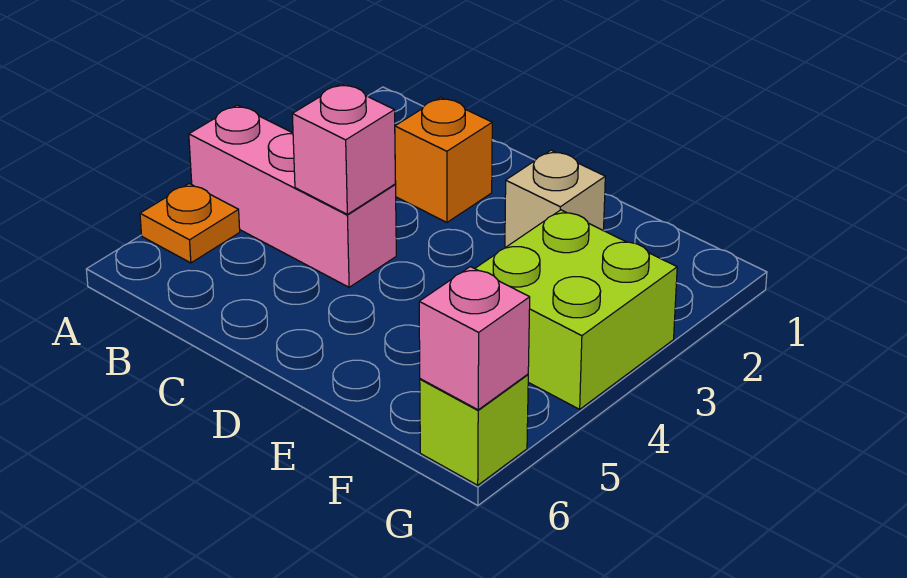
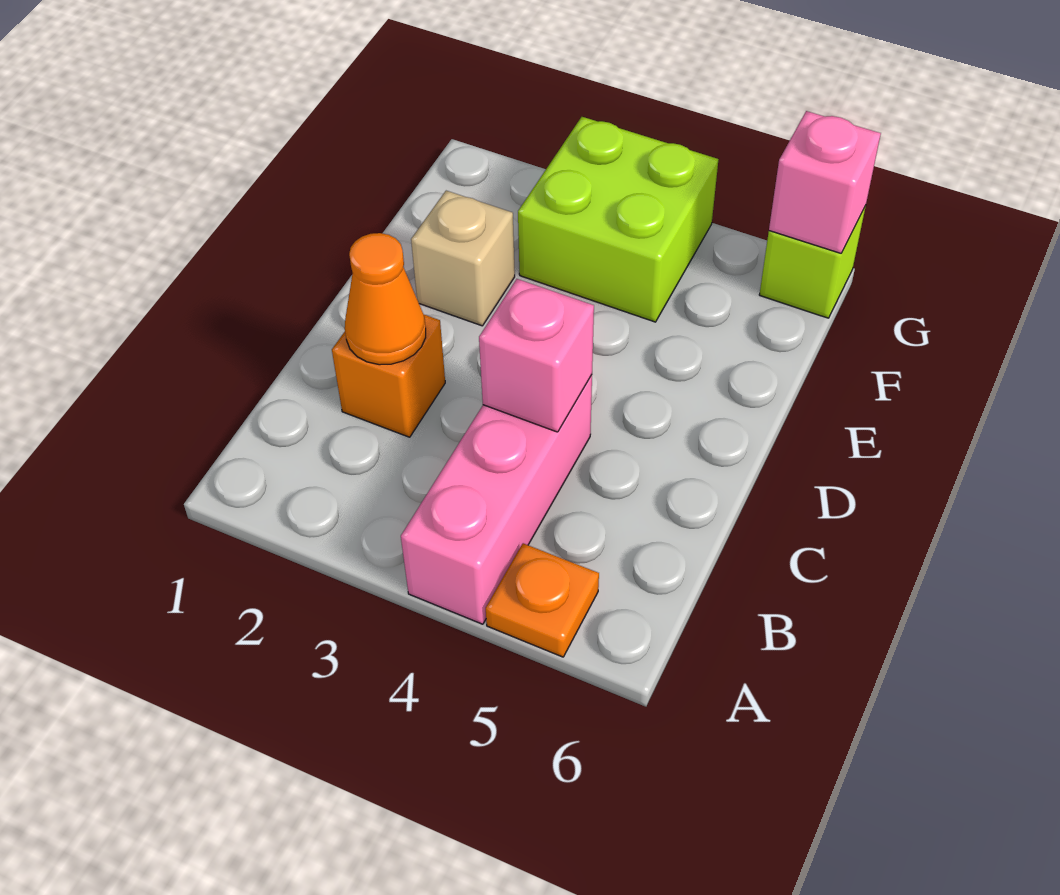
none -> orange 1x1 cone [345,233,426,365]

